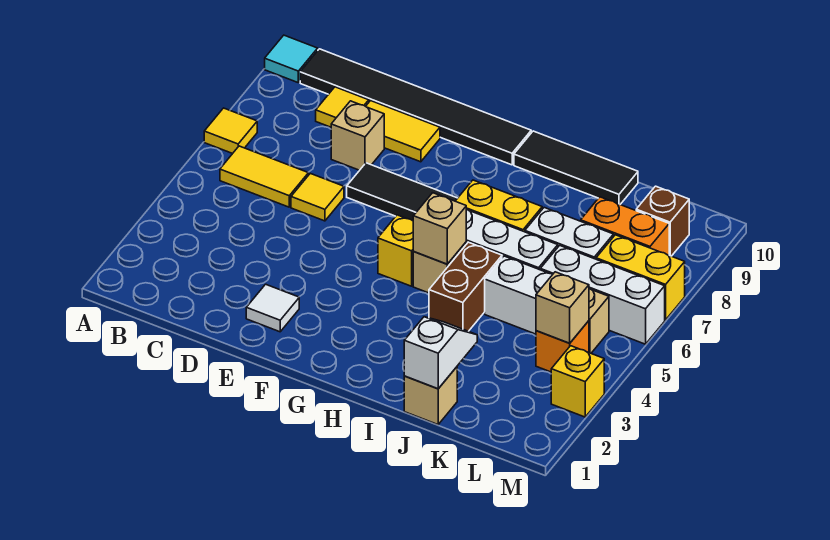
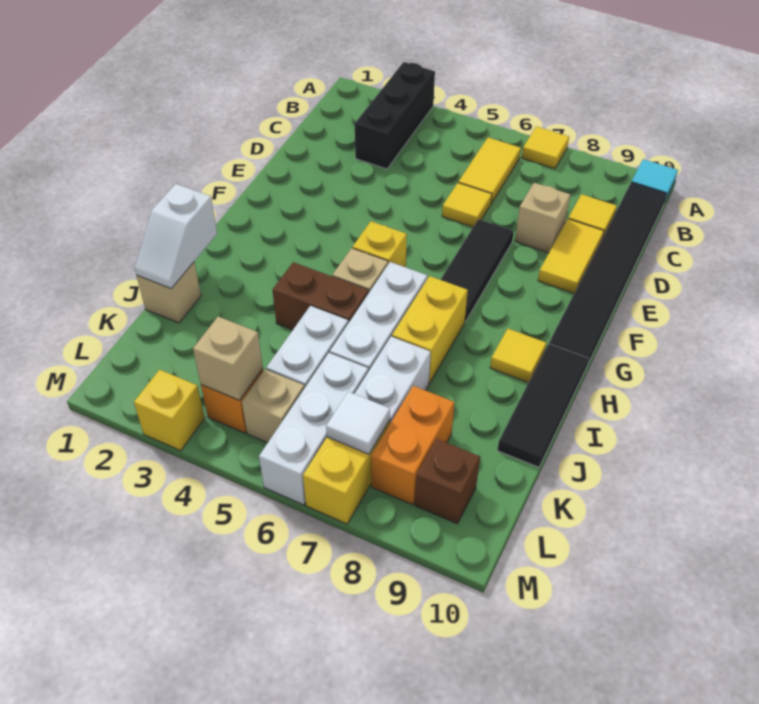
none -> black 1x3 brick [355,62,435,169]
white 1x1 tile [246,284,299,332] -> white 1x1 tile moved to [326,392,390,454]
tan 1x1 brick [413,193,466,264] -> none
none -> yellow 1x1 tile [490,329,546,383]
white 1x2 slope [404,317,477,389] -> white 1x2 slope turned to [135,184,217,288]

